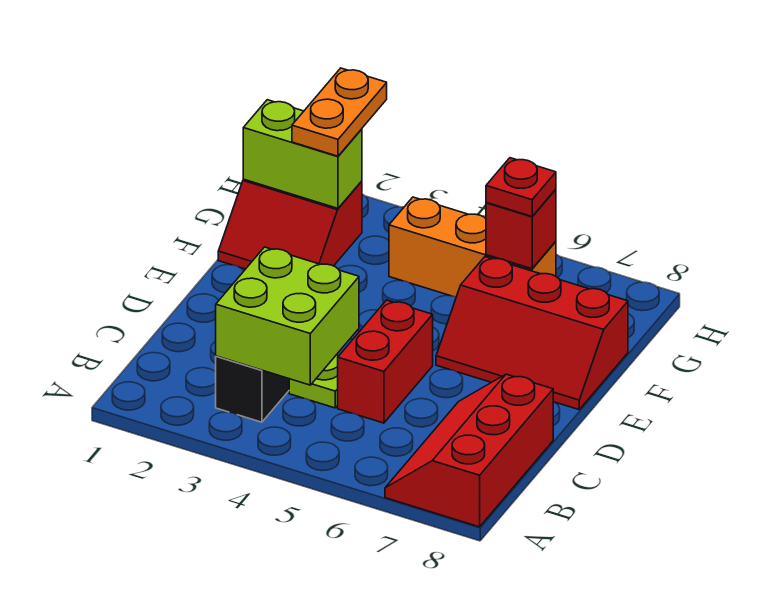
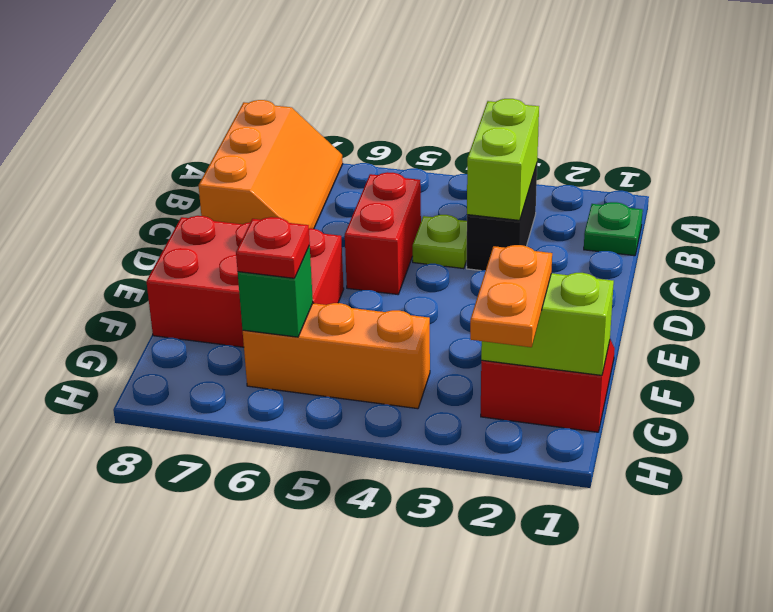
red 2x3 slope [385,374,553,527] -> orange 2x3 slope [199,100,343,229]
none -> green 1x1 plate [584,202,643,256]
lime 2x2 brick [216,247,359,385] -> lime 1x2 brick [467,99,539,220]
red 2x3 slope [436,257,628,410] -> red 2x3 brick [146,216,344,347]
red 1x1 brick [486,189,556,269] -> green 1x1 brick [238,246,313,337]

